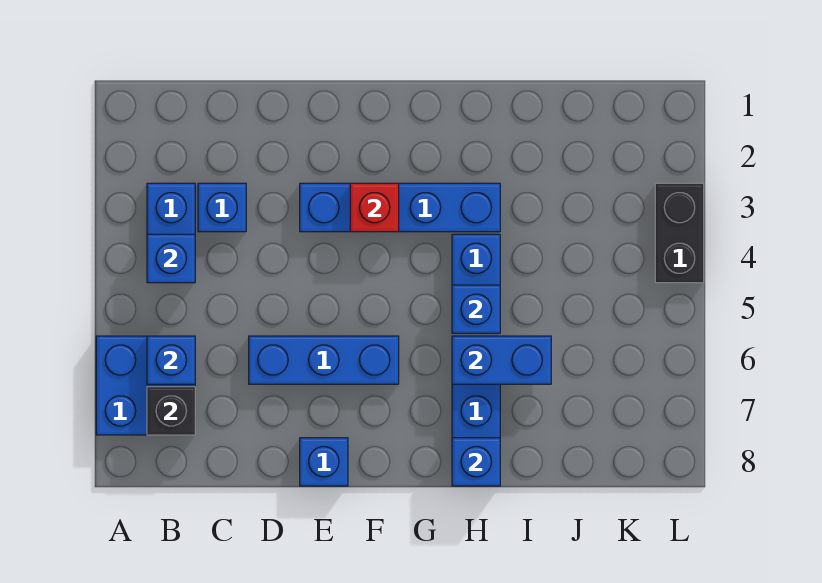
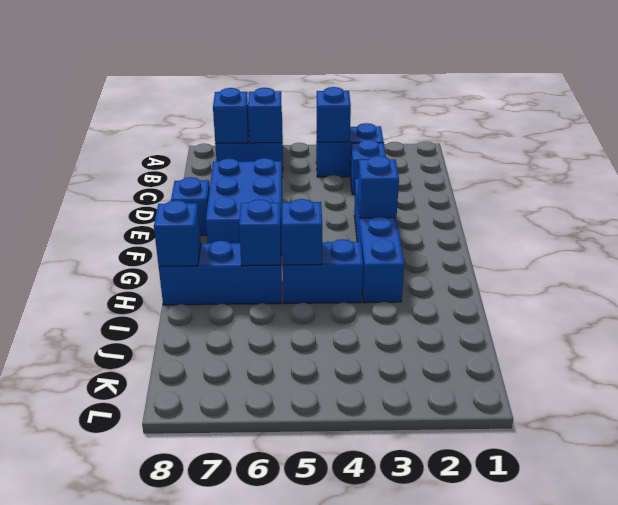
black 1x1 brick [147,387,195,435] -> blue 1x1 brick [213,88,249,143]
blue 1x3 brick [249,336,399,384] -> blue 2x3 brick [206,158,282,256]
red 1x1 brick [350,183,399,232] -> blue 1x1 brick [358,156,399,218]
blue 1x2 brick [452,336,551,384] -> blue 1x1 brick [239,199,281,266]
black 1x2 brick [655,183,704,283] -> none

